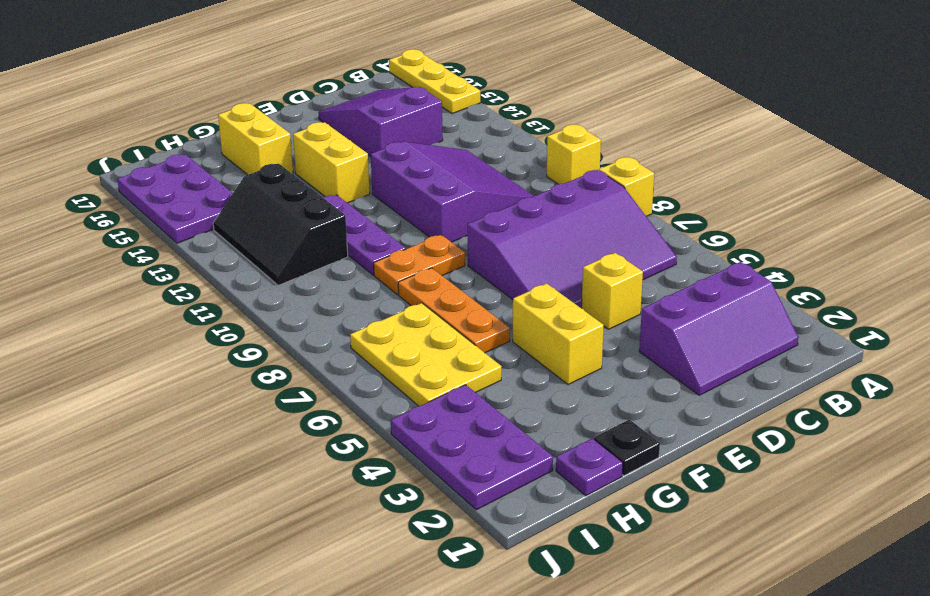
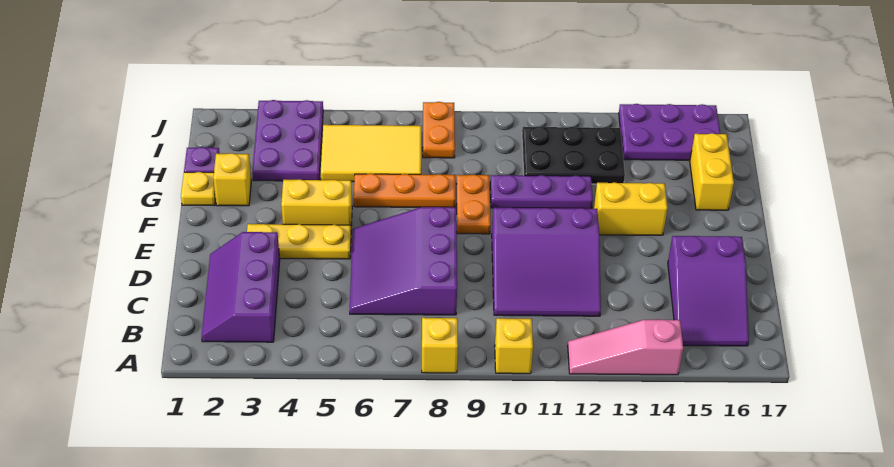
none -> pink 1x3 slope [568,320,683,375]
yellow 1x3 plate [389,49,480,114] -> yellow 1x3 plate moved to [247,224,351,259]
purple 3x4 slope [467,170,677,308] -> purple 3x3 slope [350,207,457,315]
purple 2x3 slope [318,87,443,157] -> purple 2x3 slope turned to [668,236,749,346]
yellow 1x1 brick [582,253,643,329] -> yellow 1x1 brick moved to [213,153,251,206]
black 1x1 plate [594,420,660,476] -> yellow 1x1 plate [181,172,216,206]
yellow 1x2 brick [218,103,293,175] -> yellow 1x2 brick turned to [690,133,734,210]
yellow 2x3 plate [350,303,501,406] -> yellow 2x3 tile [321,125,421,182]
black 2x3 slope [213,163,348,285] -> black 2x3 plate [522,126,625,184]
purple 2x3 plate [391,385,553,510] -> purple 2x3 plate turned to [252,100,323,181]
none -> orange 1x2 plate [423,102,455,158]

